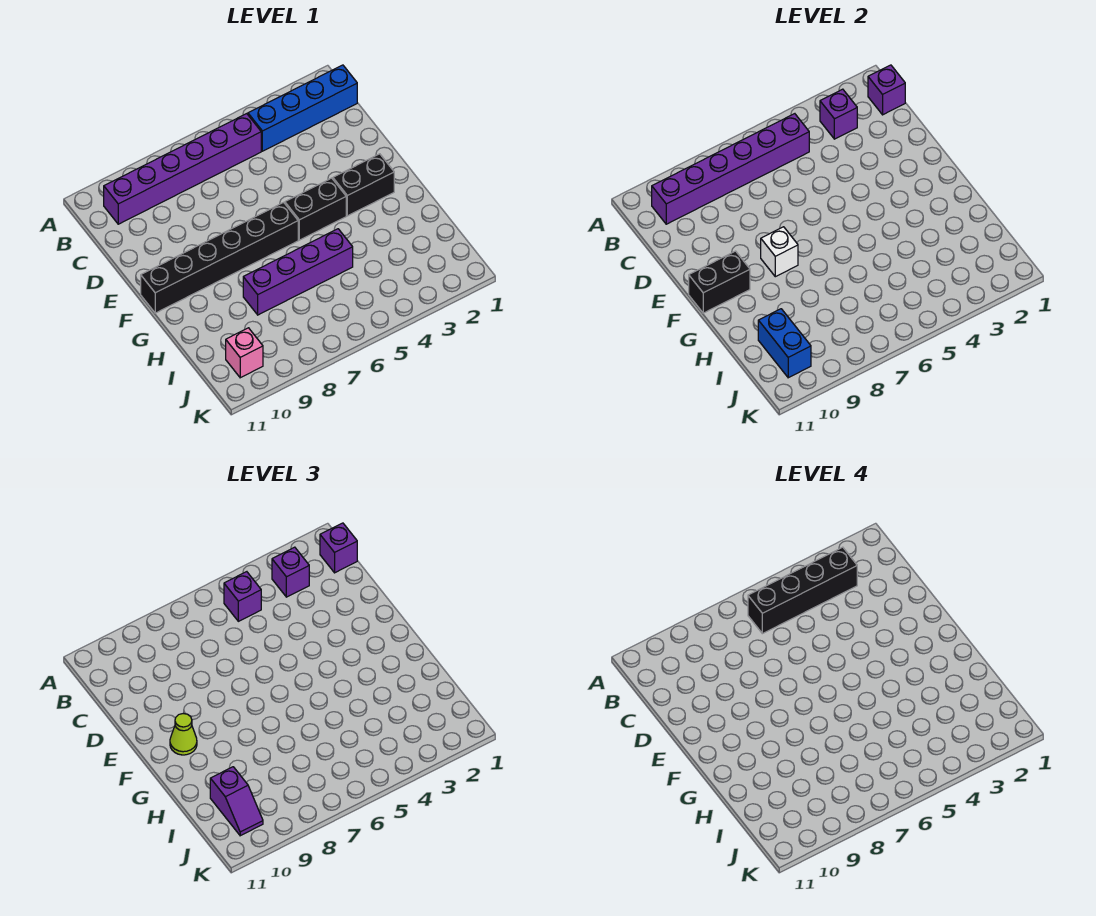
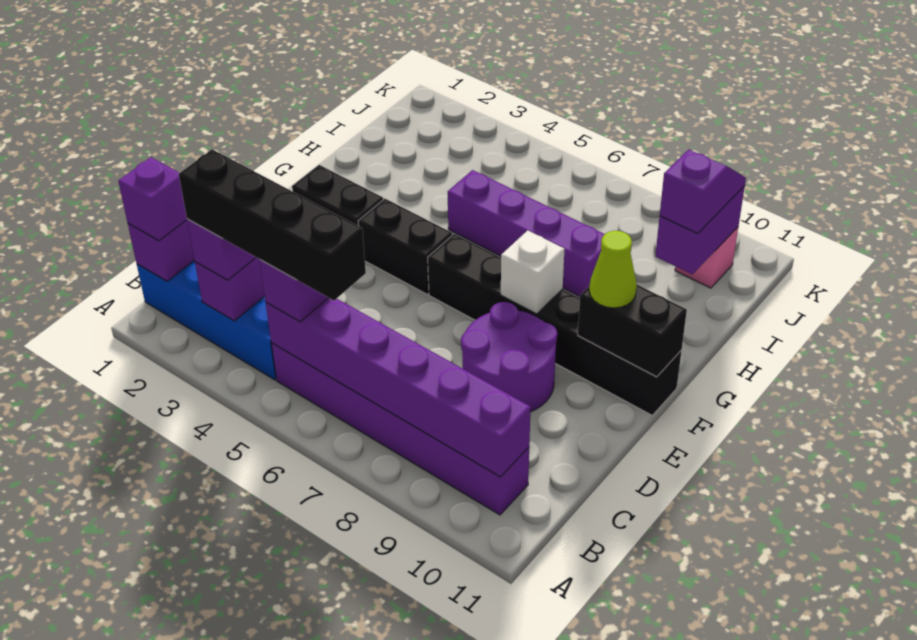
none -> purple 2x2 round brick [461,302,557,412]
blue 1x2 brick [758,309,811,378] -> purple 1x2 brick [655,186,745,274]

